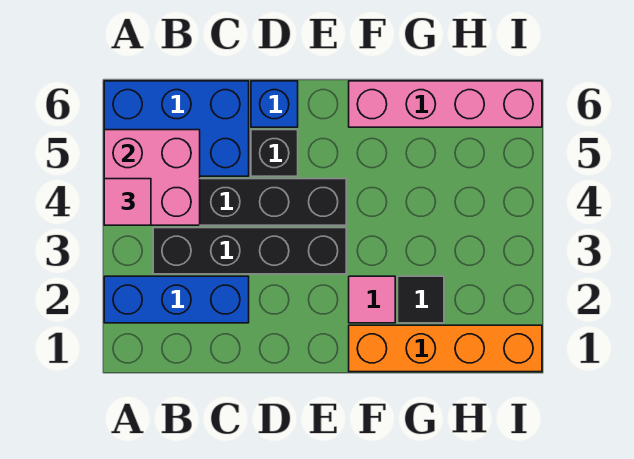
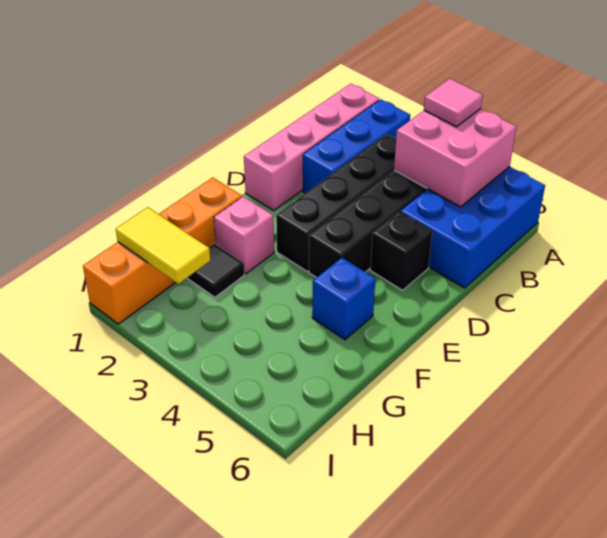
blue 1x1 brick [251,81,298,127] -> blue 1x1 brick moved to [312,258,375,340]
pink 1x1 tile [349,276,395,323] -> pink 1x1 brick [214,197,274,274]
pink 1x4 brick [349,81,542,127] -> pink 1x4 brick moved to [244,84,379,211]
none -> yellow 1x2 tile [116,207,210,284]

